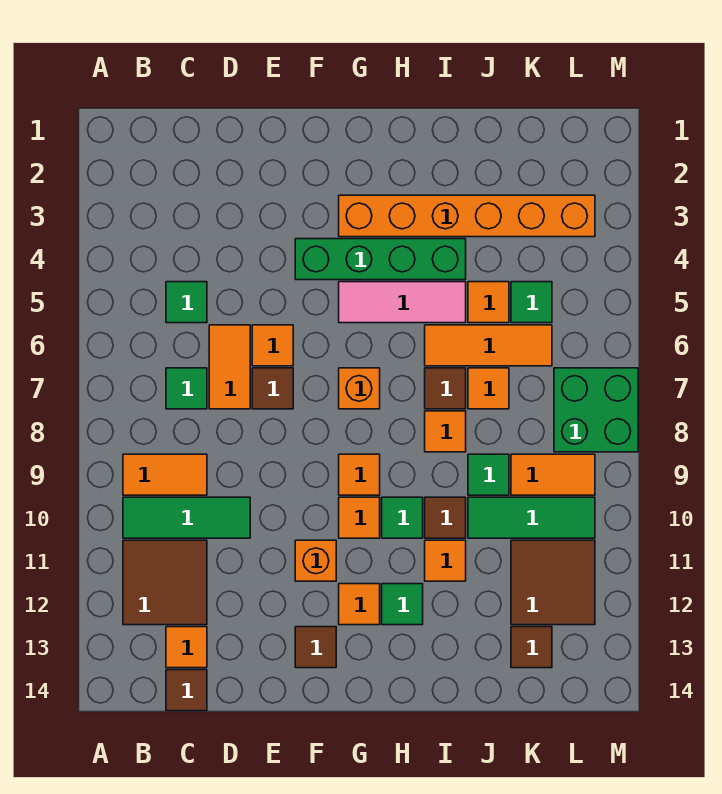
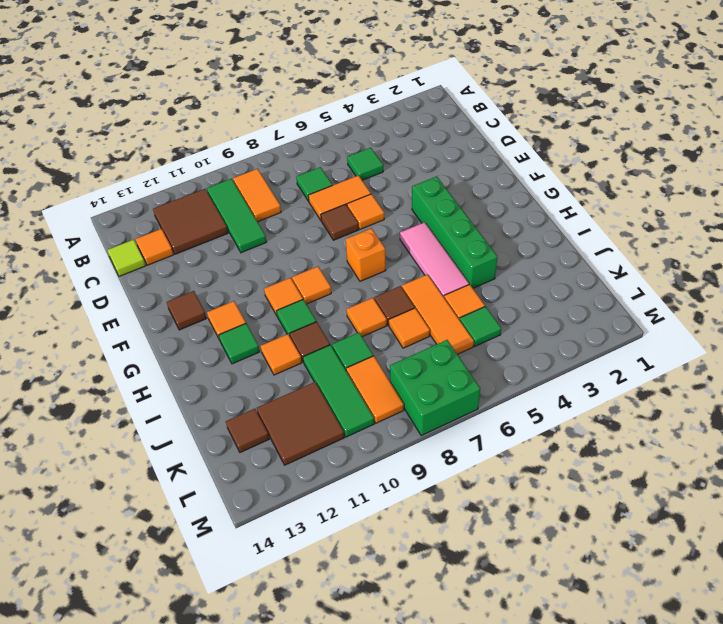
brown 1x1 tile [166,670,207,711] -> lime 1x1 tile [107,240,146,276]
orange 1x1 brick [295,540,336,581] -> none
orange 1x6 brick [339,195,595,237] -> none

